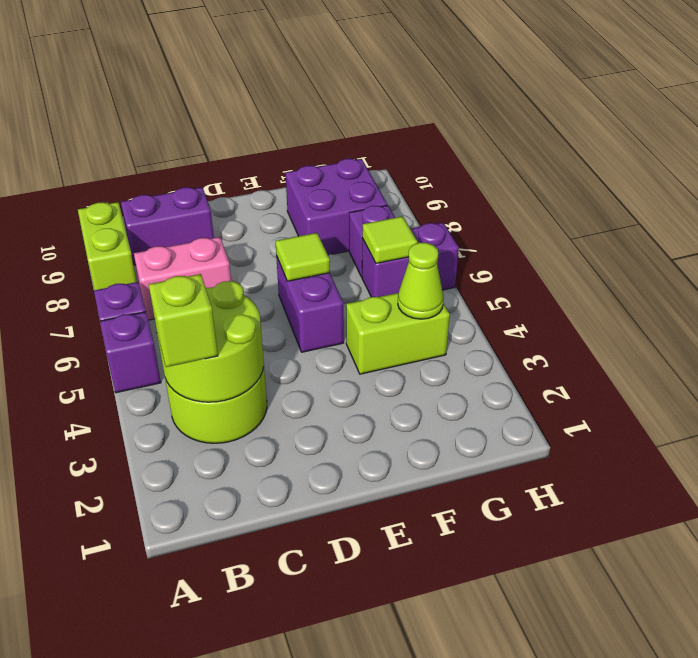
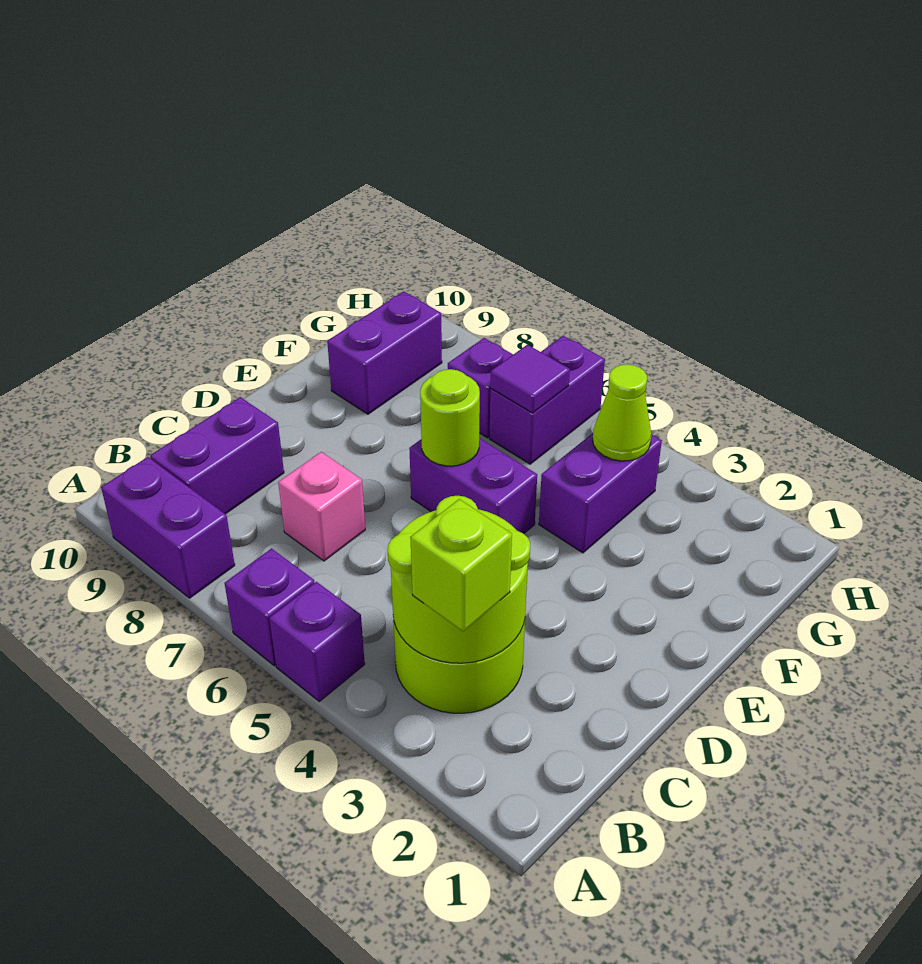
lime 1x2 brick [78,202,137,290] -> purple 1x2 brick [101,457,235,598]
pink 1x2 brick [134,237,231,320] -> pink 1x1 brick [278,452,365,561]
lime 1x1 tile [275,233,330,281] -> lime 1x1 round brick [420,369,480,466]
lime 1x2 brick [346,293,450,374] -> purple 1x2 brick [539,433,662,553]
purple 2x2 brick [286,159,387,255] -> purple 1x2 brick [327,291,442,414]
lime 1x1 tile [362,216,417,263] -> purple 1x1 tile [490,345,570,413]

